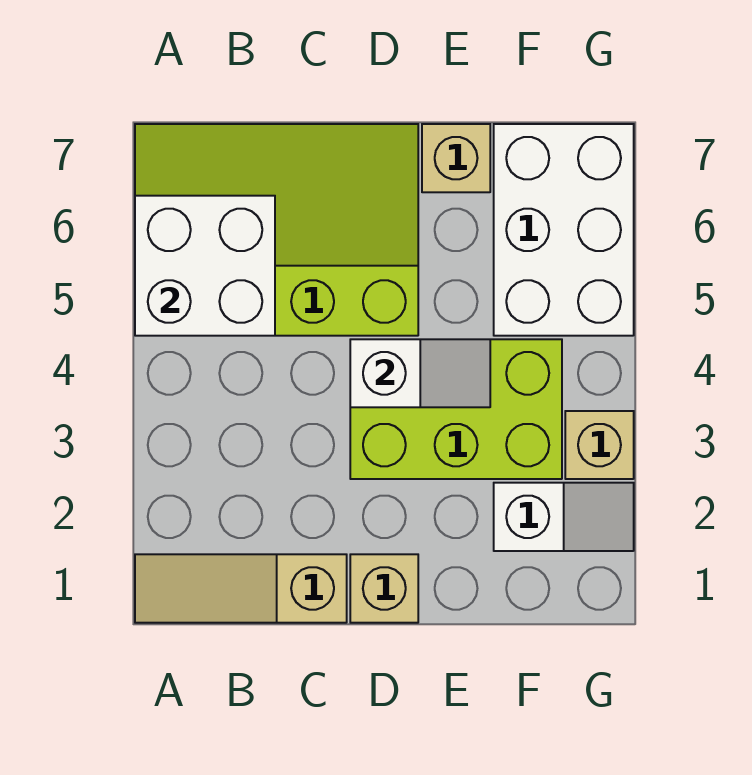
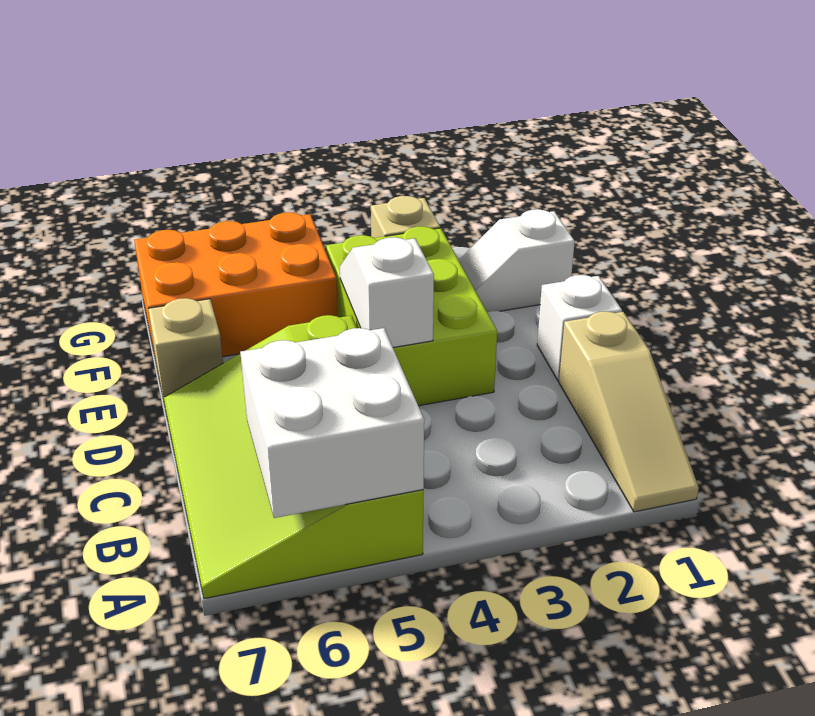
tan 1x1 brick [350,554,418,623] -> white 1x1 brick [537,275,622,381]
white 1x2 slope [494,483,634,551] -> white 1x2 slope turned to [459,209,575,312]
white 2x3 brick [494,124,634,336] -> orange 2x3 brick [134,212,338,360]

